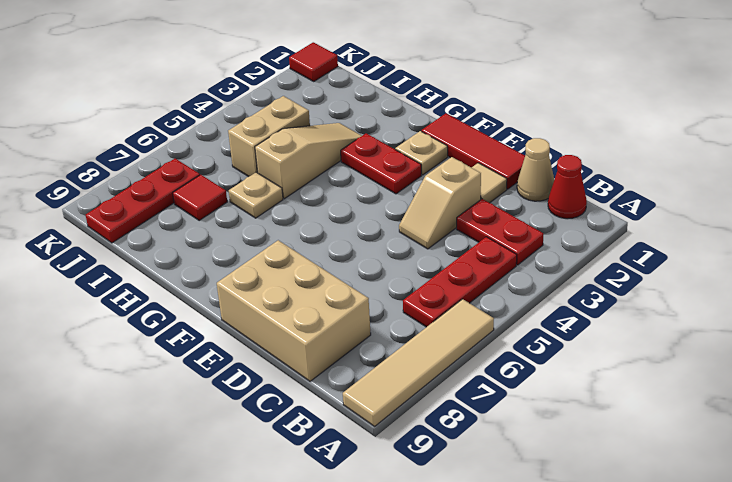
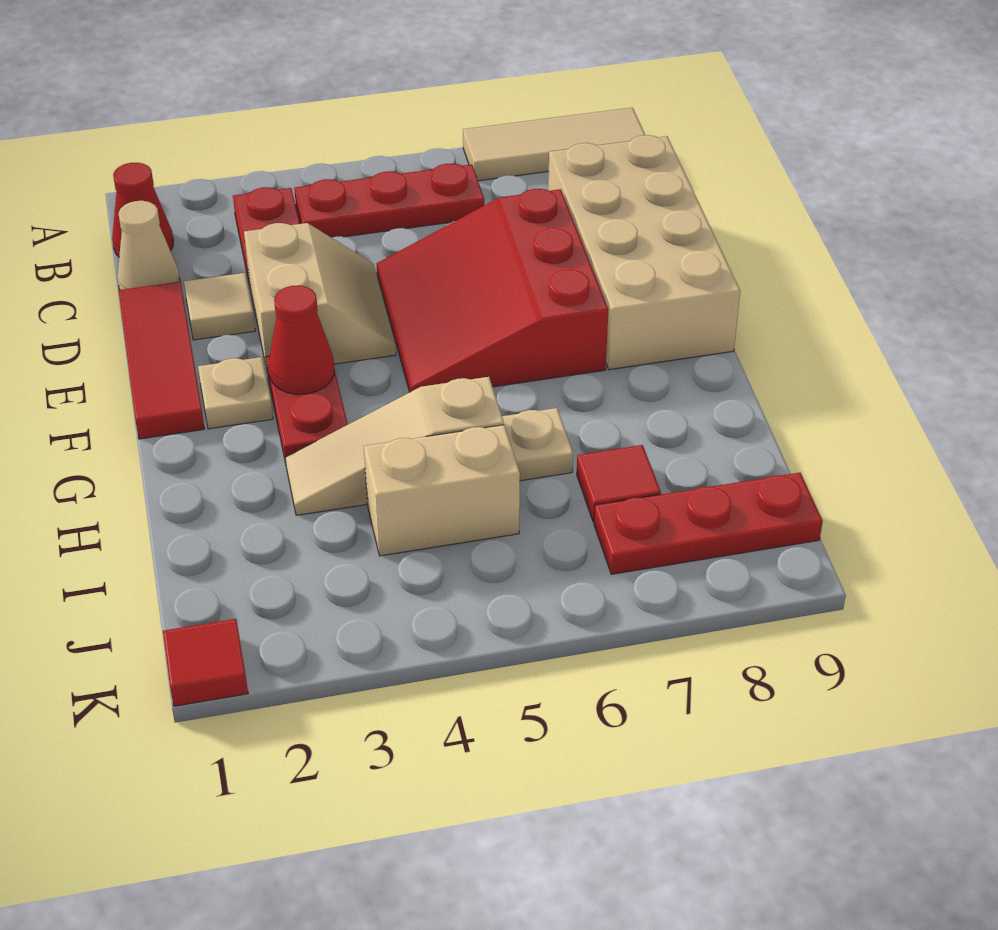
tan 1x4 tile [343,299,494,426] -> tan 1x3 tile [463,108,645,181]
tan 2x3 brick [217,240,371,381] -> tan 2x4 brick [548,135,740,370]
tan 1x2 slope [399,157,481,249] -> tan 2x2 slope [244,223,396,370]
none -> red 3x3 slope [377,189,608,392]
none -> red 1x1 cone [269,285,334,394]

